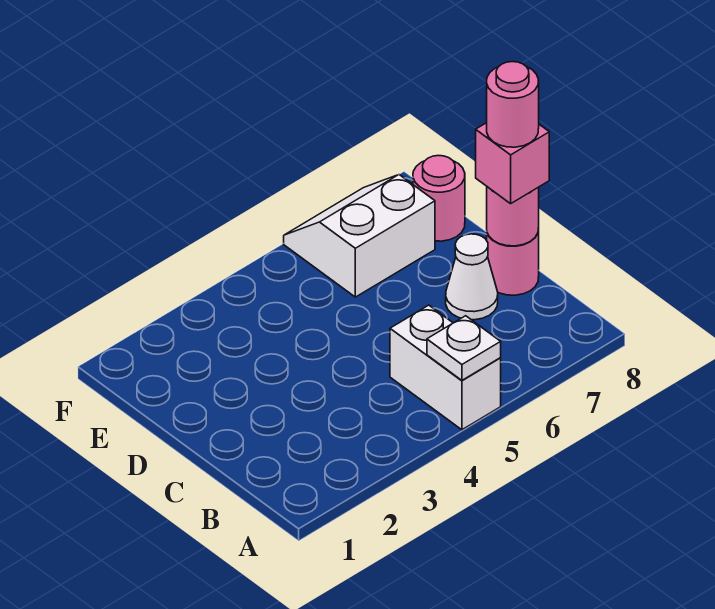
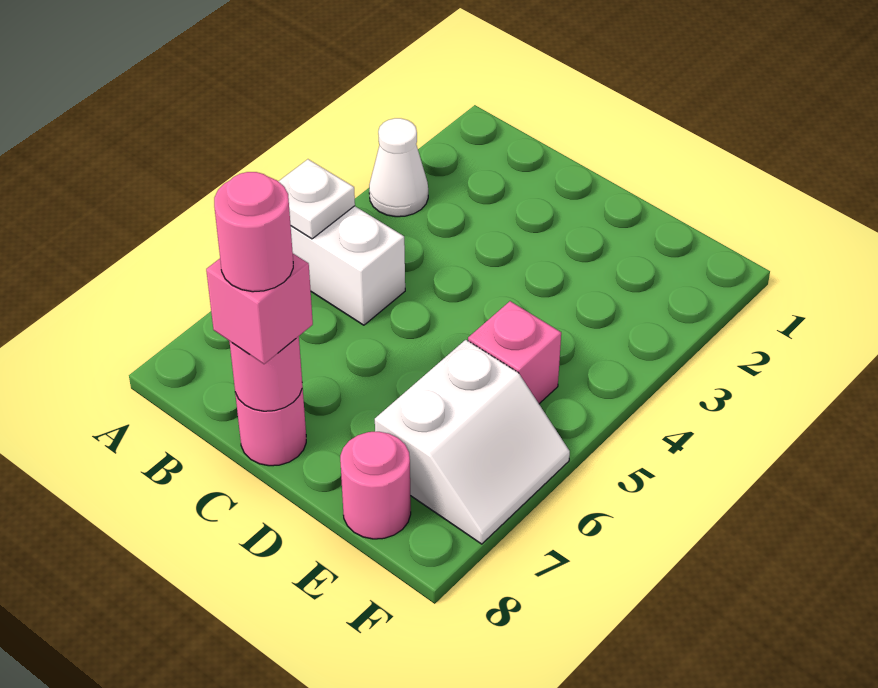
white 1x1 cone [446,234,498,320] -> white 1x1 cone moved to [369,118,428,217]
none -> pink 1x1 brick [468,301,561,404]

